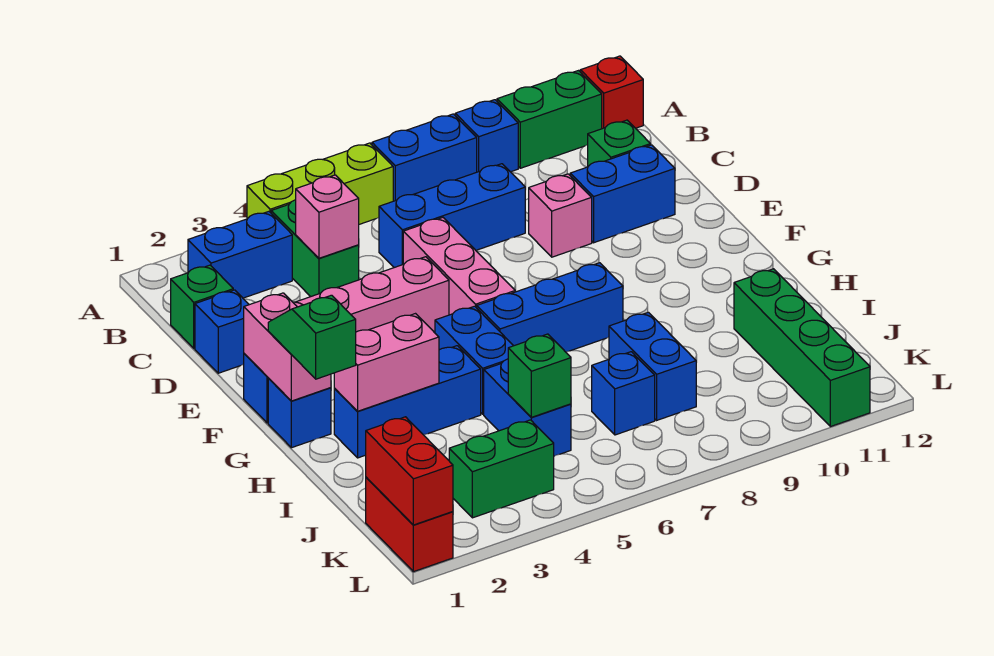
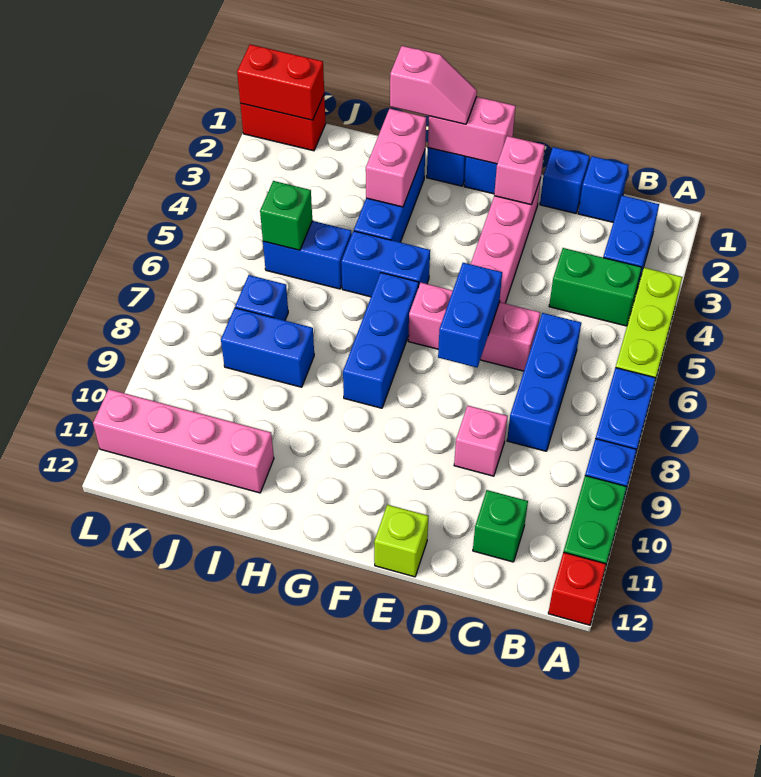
green 1x1 brick [171,265,233,348] -> blue 1x1 brick [578,156,628,222]
pink 1x1 brick [296,175,359,258] -> pink 1x1 brick moved to [494,136,545,205]
blue 1x2 brick [570,145,675,243] -> blue 1x2 brick moved to [438,263,502,367]
none -> lime 1x1 brick [374,505,428,577]
green 1x2 slope [268,295,356,379] -> pink 1x2 slope [390,46,477,124]
green 1x4 brick [734,269,870,427] -> pink 1x4 brick [93,389,274,493]
green 1x2 brick [449,420,554,518] -> none

